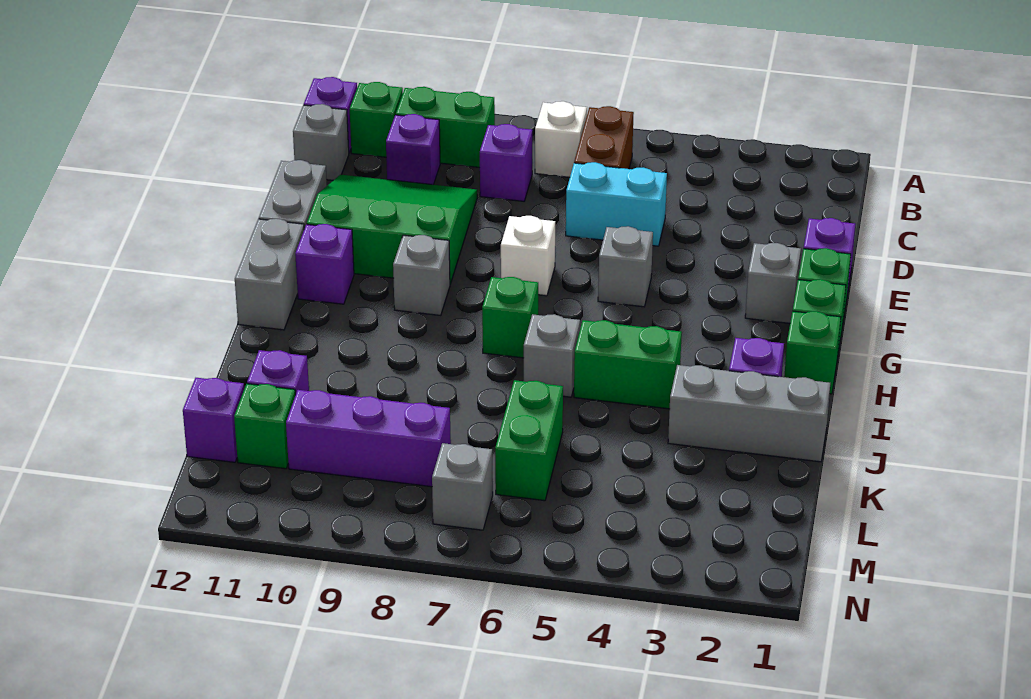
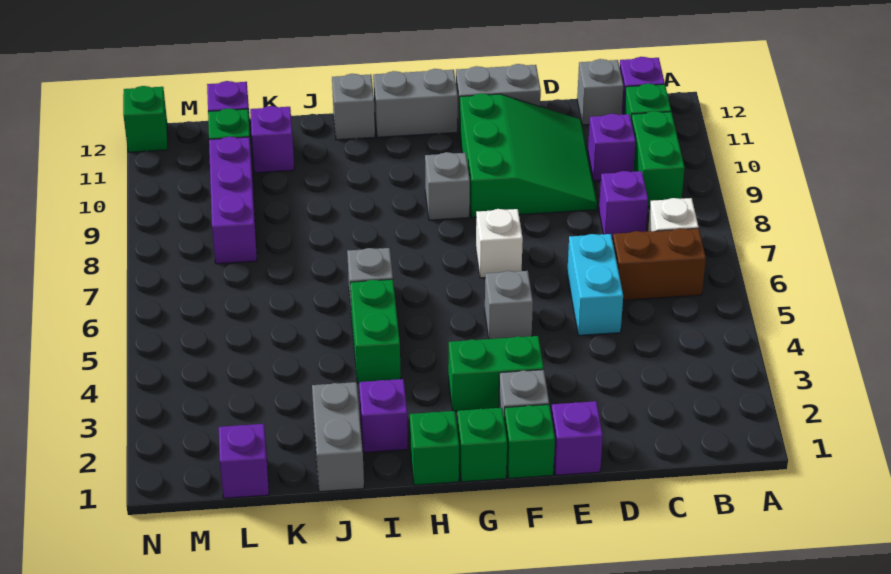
purple 1x1 brick [295,224,354,304] -> purple 1x1 brick moved to [219,424,269,498]
green 1x1 brick [482,277,538,358] -> green 1x1 brick moved to [123,86,168,152]
grey 1x3 brick [668,365,830,462] -> grey 1x2 brick [312,382,364,492]
green 1x2 brick [495,380,563,501] -> green 1x2 brick moved to [448,336,544,411]
grey 1x1 brick [432,443,493,530] -> grey 1x1 brick moved to [332,74,375,140]

